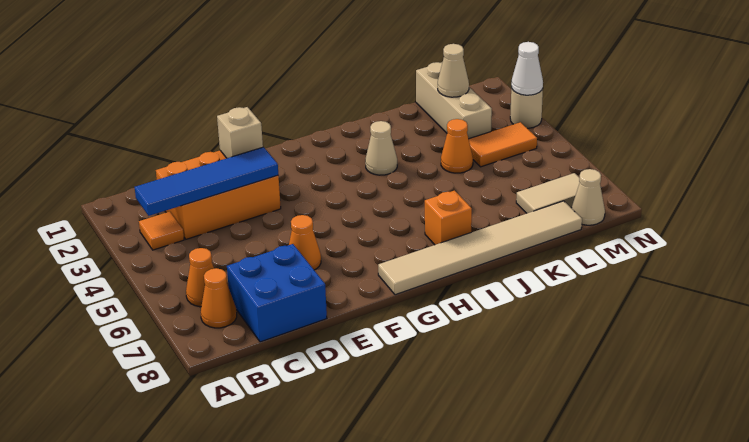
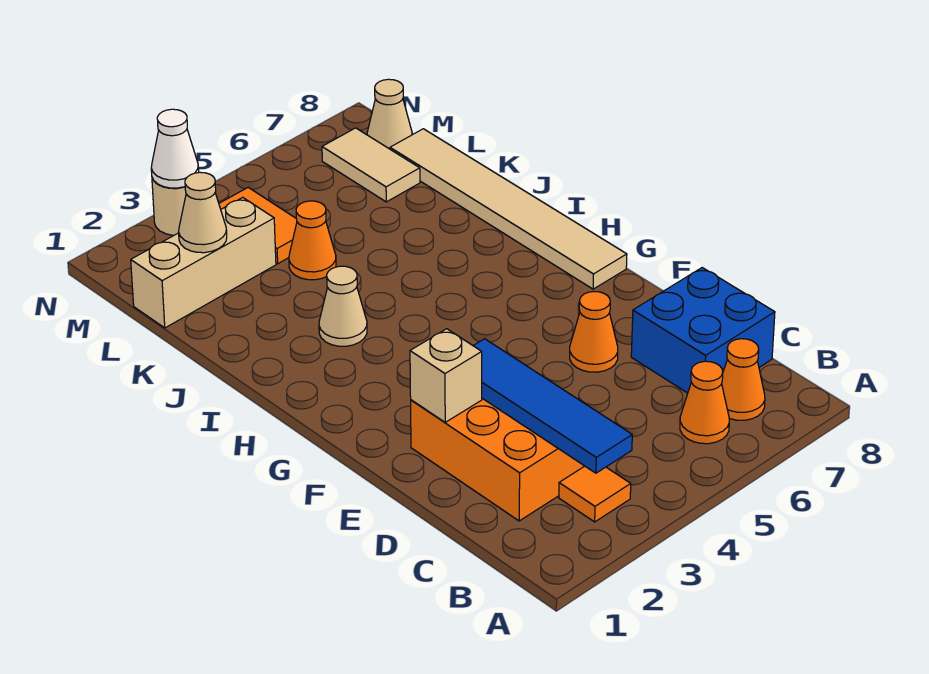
orange 1x1 brick [425,190,472,245] -> none

